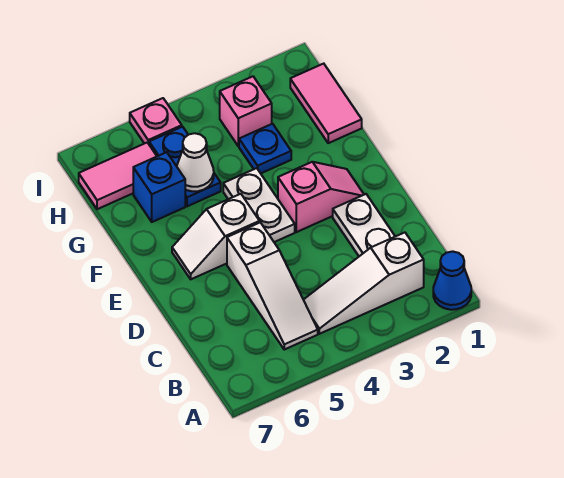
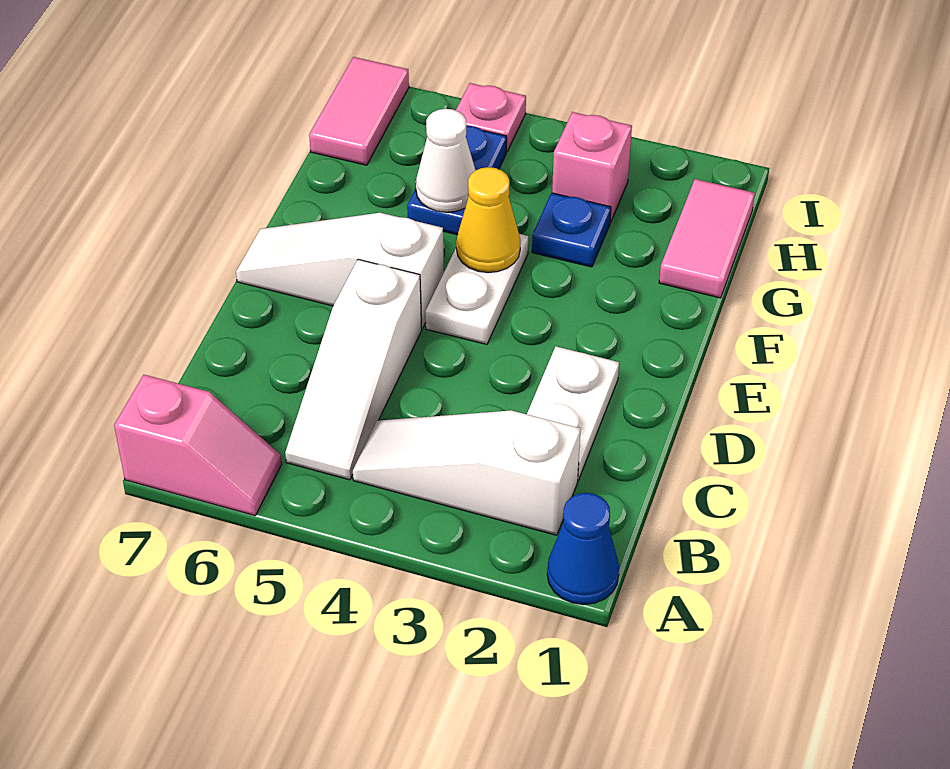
pink 1x2 slope [278,162,364,232] -> pink 1x2 slope moved to [114,375,282,516]
white 1x2 slope [172,194,260,279] -> white 1x3 slope [236,213,444,328]
none -> yellow 1x1 cone [456,167,520,273]
blue 1x1 brick [133,152,185,222] -> none
pink 1x2 tile [79,143,157,209] -> pink 1x2 tile turned to [309,57,409,165]

